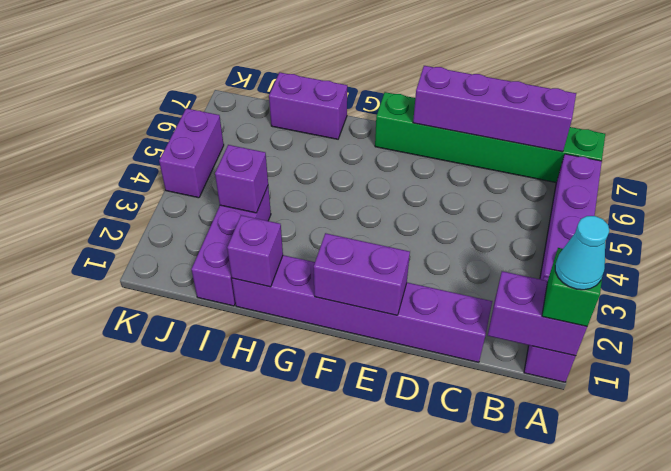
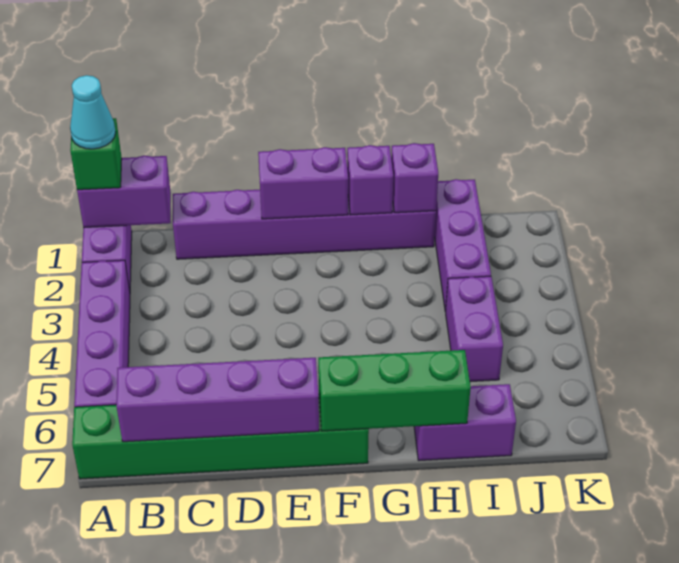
none -> green 1x3 brick [318,350,471,431]
purple 1x1 brick [215,145,268,213] -> purple 1x1 brick moved to [347,145,393,215]
purple 1x2 brick [159,108,224,198] -> purple 1x2 brick moved to [446,276,503,382]

